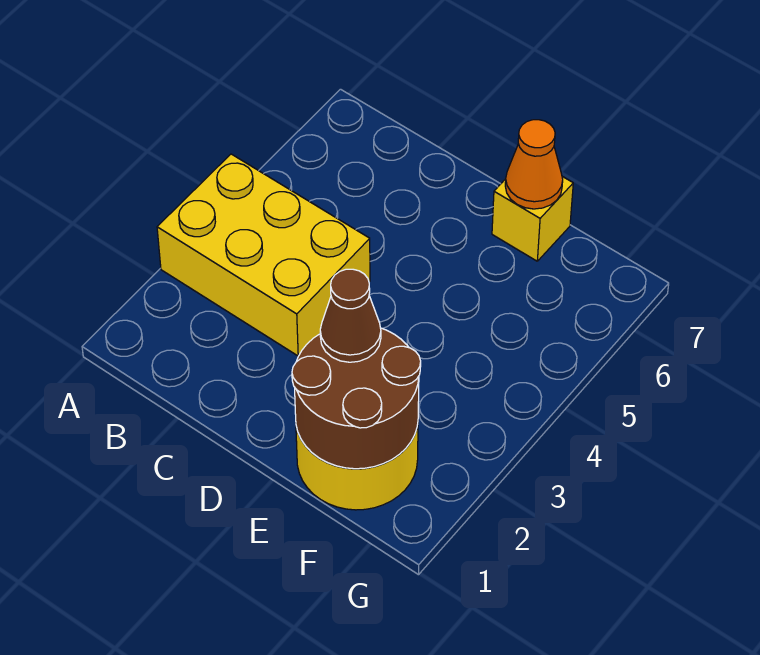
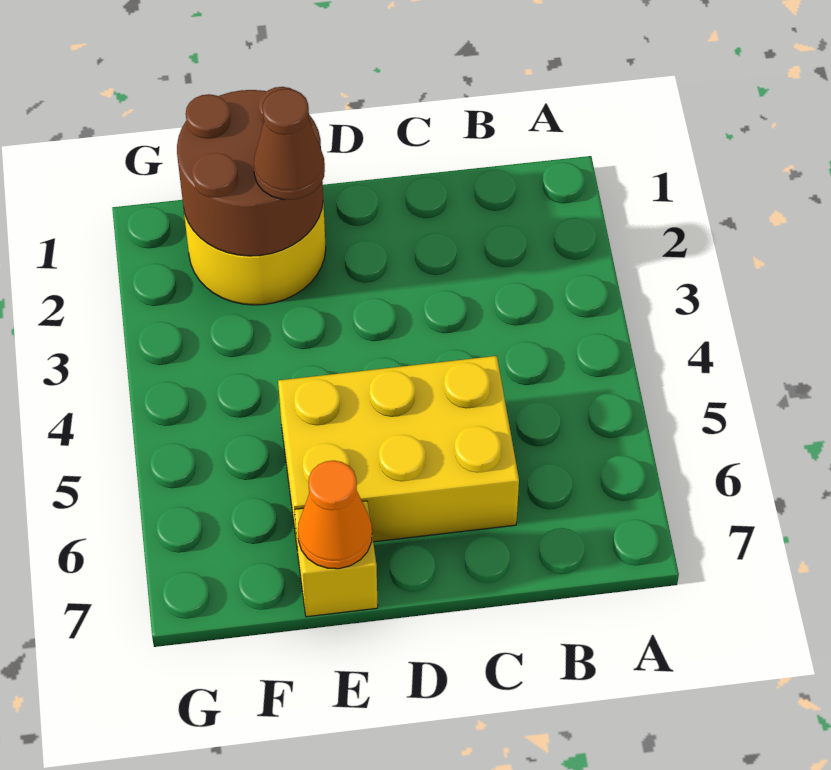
yellow 2x3 brick [157,154,370,356] -> yellow 2x3 brick moved to [278,356,519,544]

